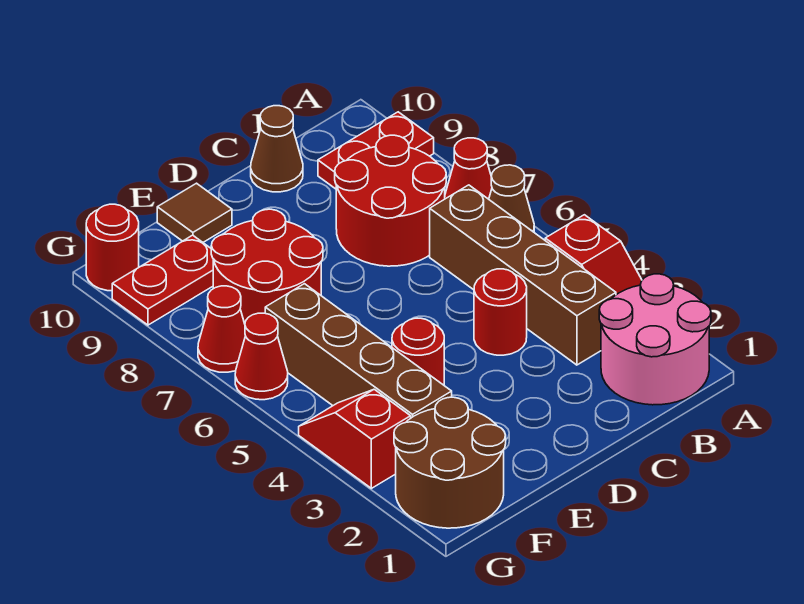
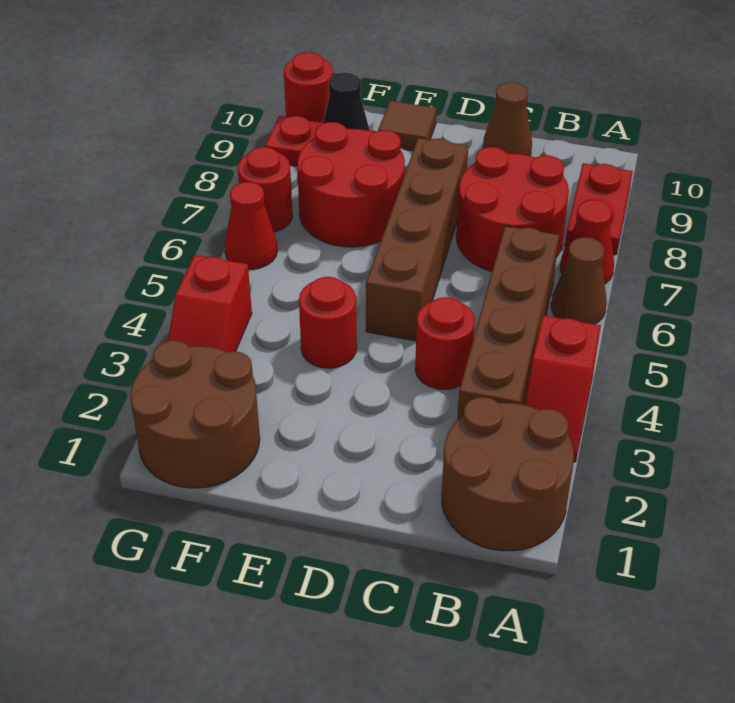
pink 2x2 round brick [599,274,711,405] -> brown 2x2 round brick [441,397,574,551]
red 1x2 plate [318,112,434,189] -> red 1x2 plate turned to [565,163,633,254]
brown 1x4 brick [265,284,452,418] -> brown 1x4 brick moved to [366,138,468,341]
none -> black 1x1 cone [323,73,370,131]
red 1x2 slope [299,389,411,488] -> red 1x2 slope turned to [168,255,252,352]
red 1x1 cone [198,286,245,372] -> red 1x1 round brick [238,147,293,232]

